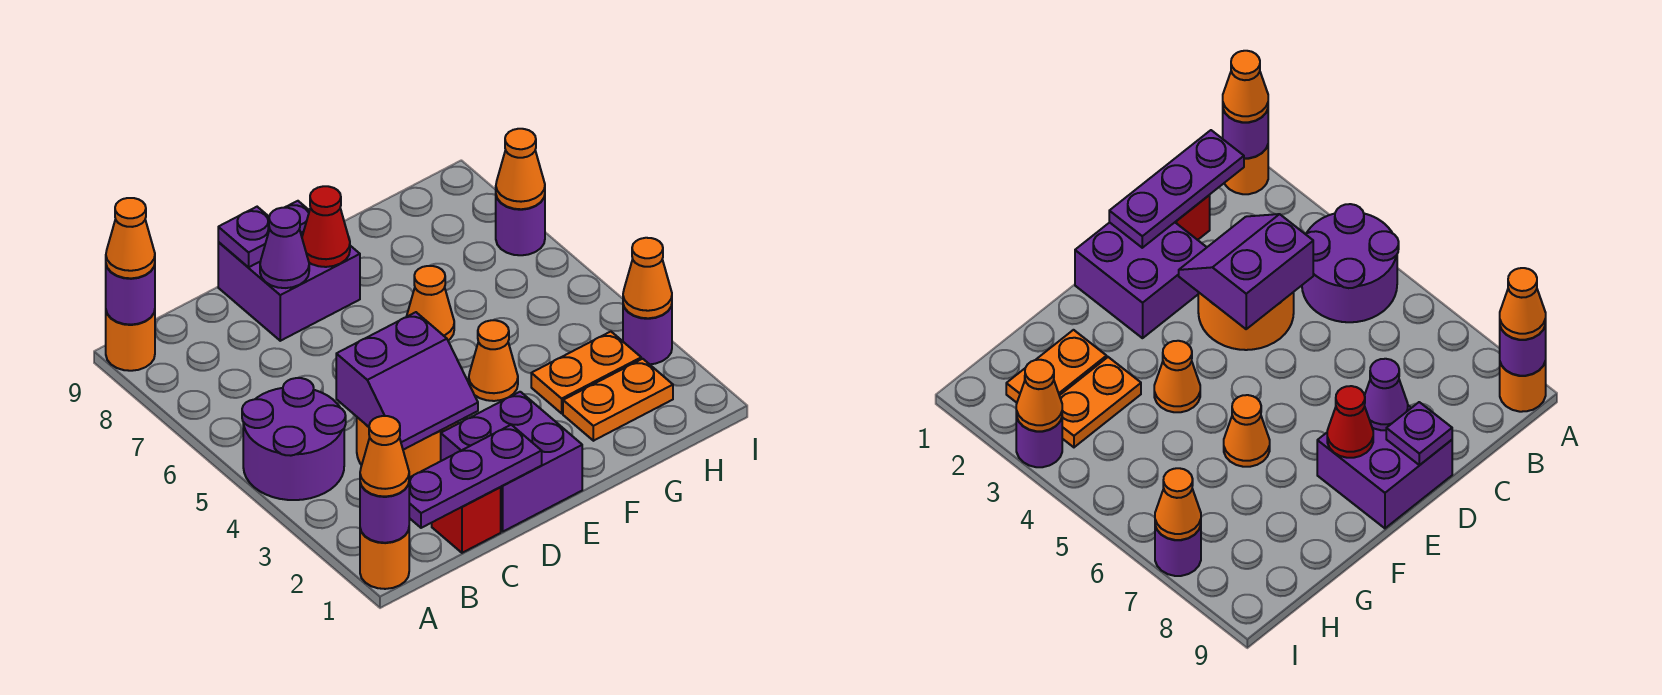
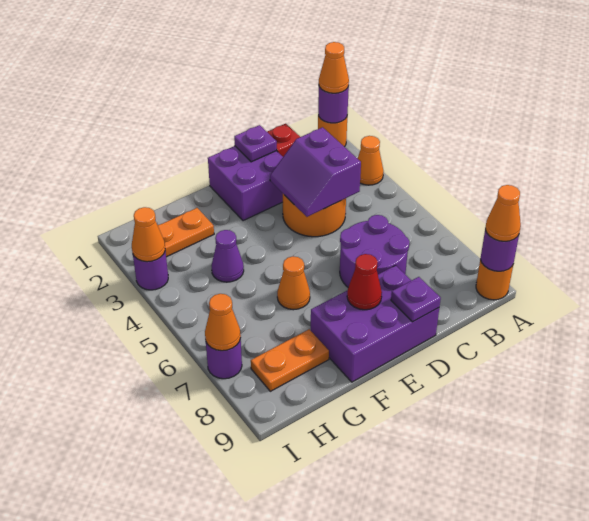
purple 2x2 round brick [242,378,346,500] -> purple 2x2 round brick moved to [340,215,410,287]
purple 1x3 plate [409,425,542,528] -> purple 1x1 plate [234,125,277,162]
purple 2x2 slope [336,312,478,450] -> purple 2x2 slope turned to [270,127,361,217]
purple 2x2 brick [218,201,360,341] -> purple 2x3 brick [311,265,439,382]
purple 1x1 cone [260,208,309,288] -> purple 1x1 cone moved to [211,230,244,282]
orange 1x1 cone [469,320,518,401] -> orange 1x1 cone moved to [358,136,383,185]
orange 1x2 plate [531,332,641,413] -> orange 1x2 plate moved to [251,329,329,391]

